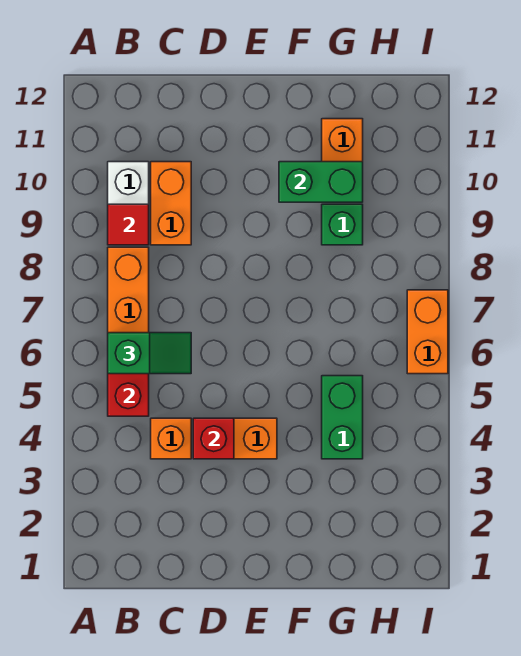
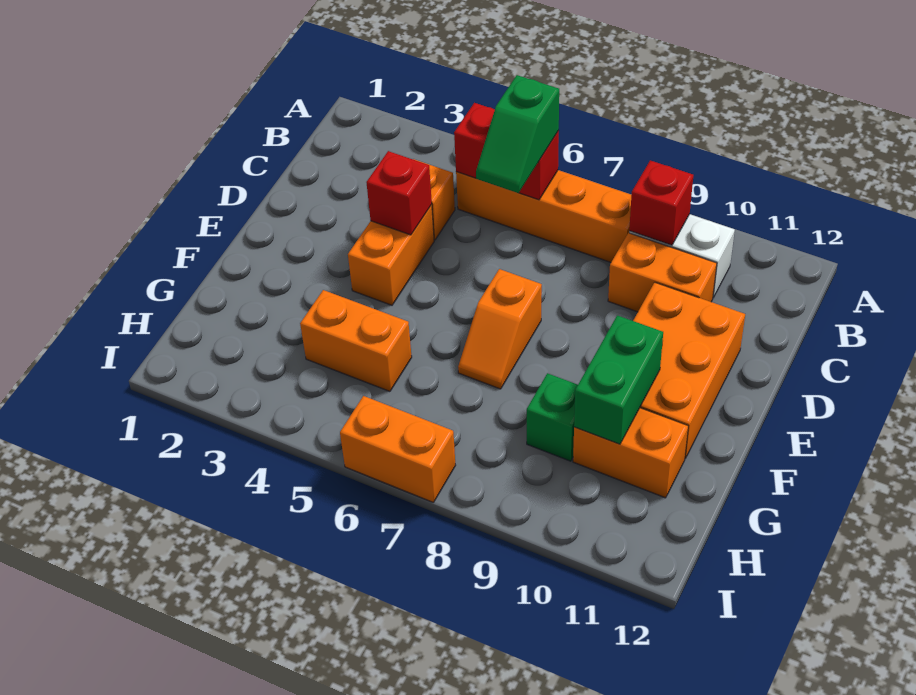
red 1x1 tile [108,204,149,245] -> red 1x1 brick [629,161,693,245]
none -> orange 2x3 brick [633,282,745,458]
none -> orange 1x2 slope [458,269,542,389]
green 1x2 brick [322,376,363,459] -> orange 1x2 brick [300,290,412,391]

